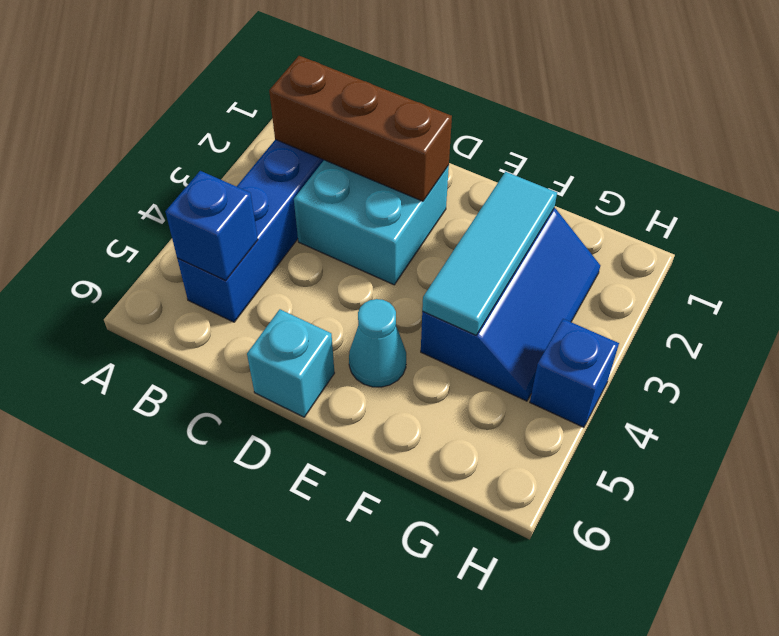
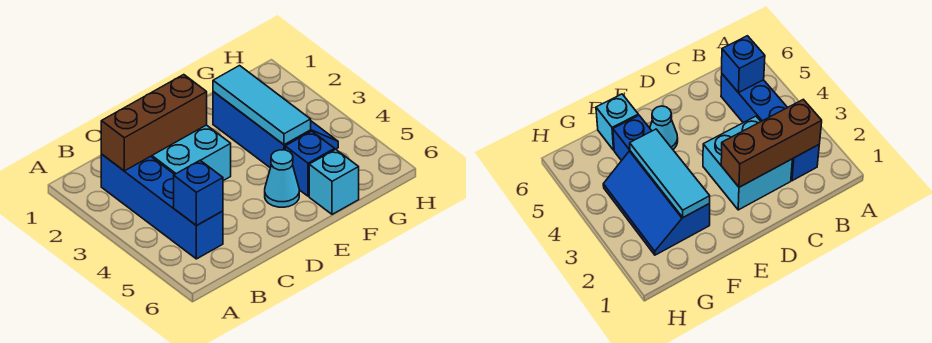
cyan 1x1 brick [247,309,334,417] -> cyan 1x1 brick moved to [309,149,359,214]
blue 1x1 brick [530,319,619,427] -> blue 1x1 brick moved to [285,131,335,196]

